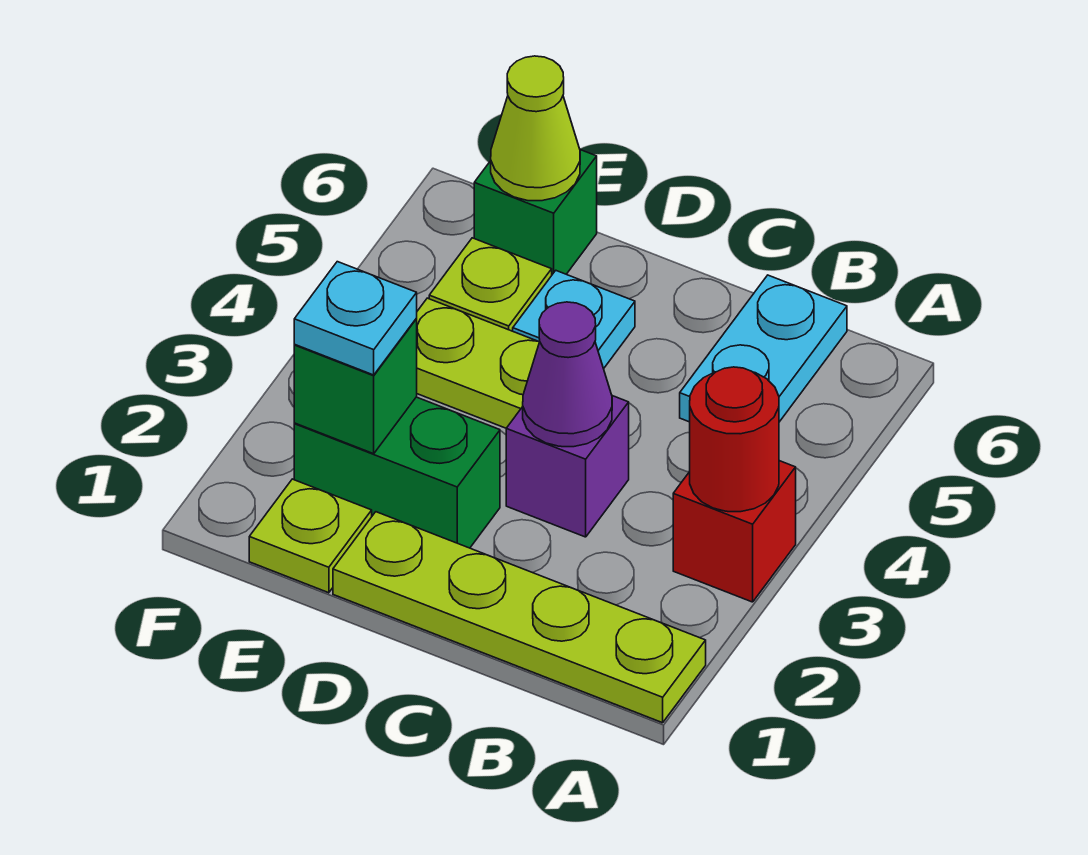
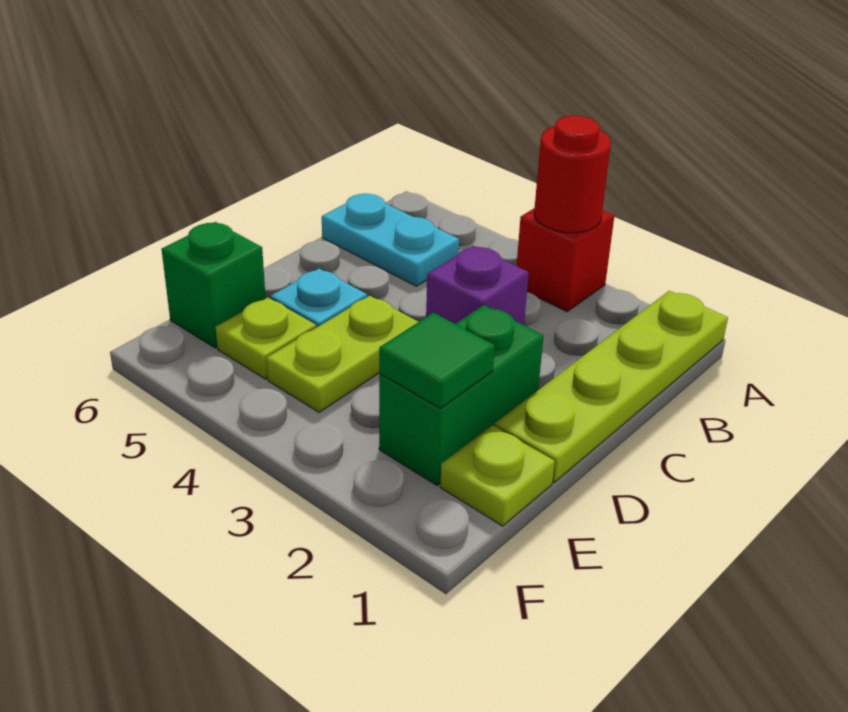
purple 1x1 cone [523,302,612,447] -> none
green 1x1 brick [294,319,417,454] -> green 1x1 tile [379,313,495,409]
cyan 1x1 plate [294,262,417,375] -> none
lime 1x1 cone [491,56,580,201] -> none

